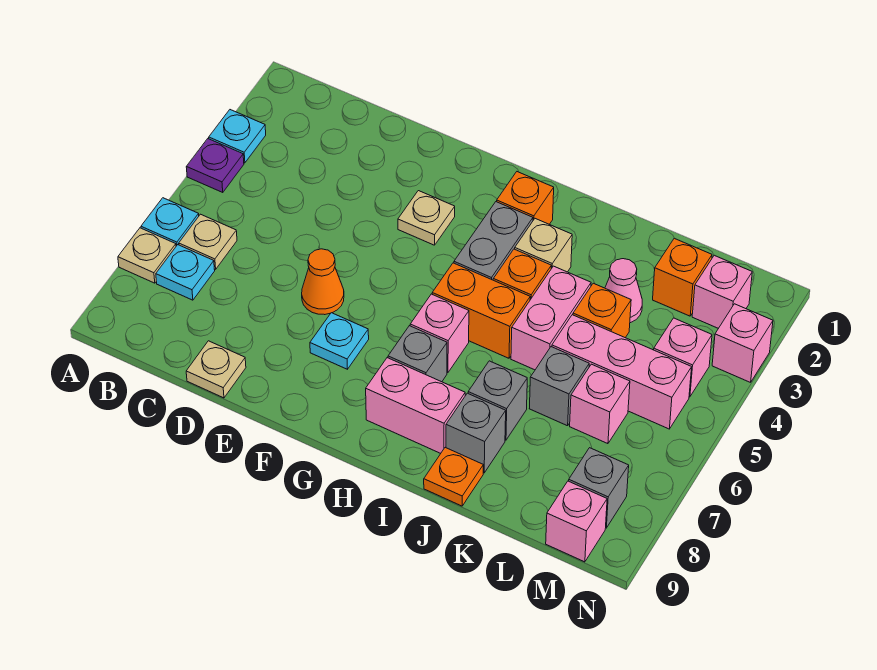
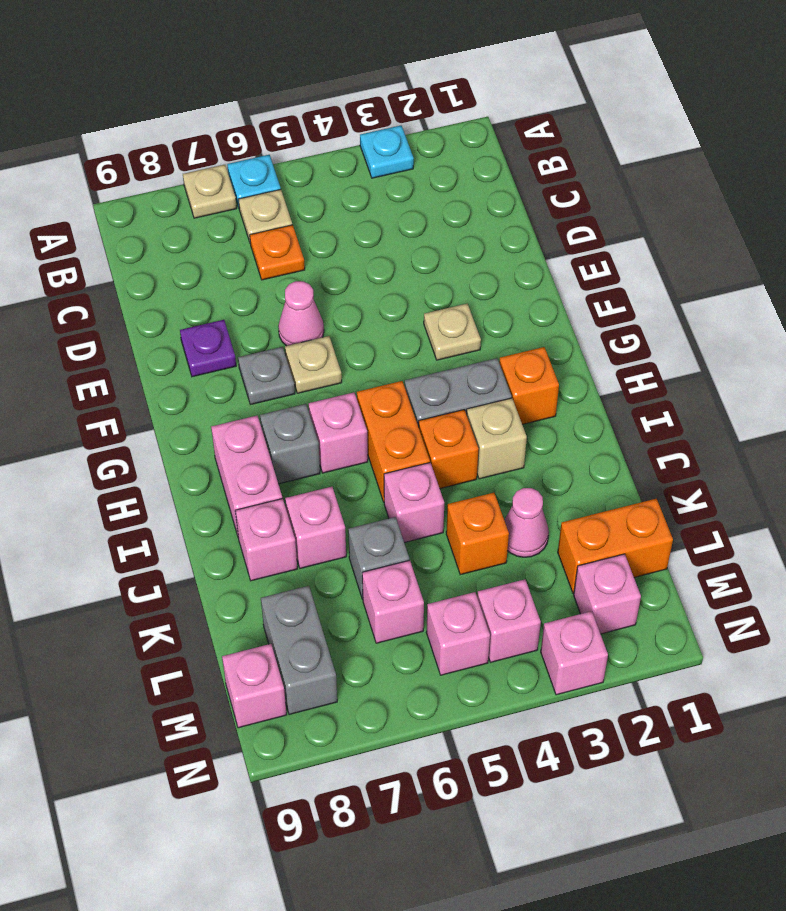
purple 1x1 plate [186,139,244,192] -> purple 1x1 plate moved to [180,320,236,377]
cyan 1x1 plate [156,245,215,300] -> none
tan 1x1 plate [186,341,246,398] -> tan 1x1 plate moved to [285,336,342,393]
orange 1x1 cone [302,249,344,315] -> pink 1x1 cone [278,281,324,346]
cyan 1x1 plate [310,313,369,369] -> grey 1x1 plate [238,347,295,405]
pink 1x2 brick [511,266,591,370] -> pink 1x1 brick [384,463,444,543]
grey 1x1 brick [468,361,527,440] -> pink 1x1 brick [285,487,346,568]
grey 1x1 brick [446,393,506,473] -> pink 1x1 brick [235,499,297,581]
orange 1x1 plate [424,448,483,506] -> orange 1x1 plate moved to [250,225,305,280]
pink 1x3 brick [552,315,692,429] -> pink 1x1 brick [426,592,490,675]
orange 1x1 brick [653,238,712,316] -> orange 1x2 brick [558,499,673,593]
grey 1x1 brick [569,448,629,528] -> grey 1x2 brick [261,586,337,715]

